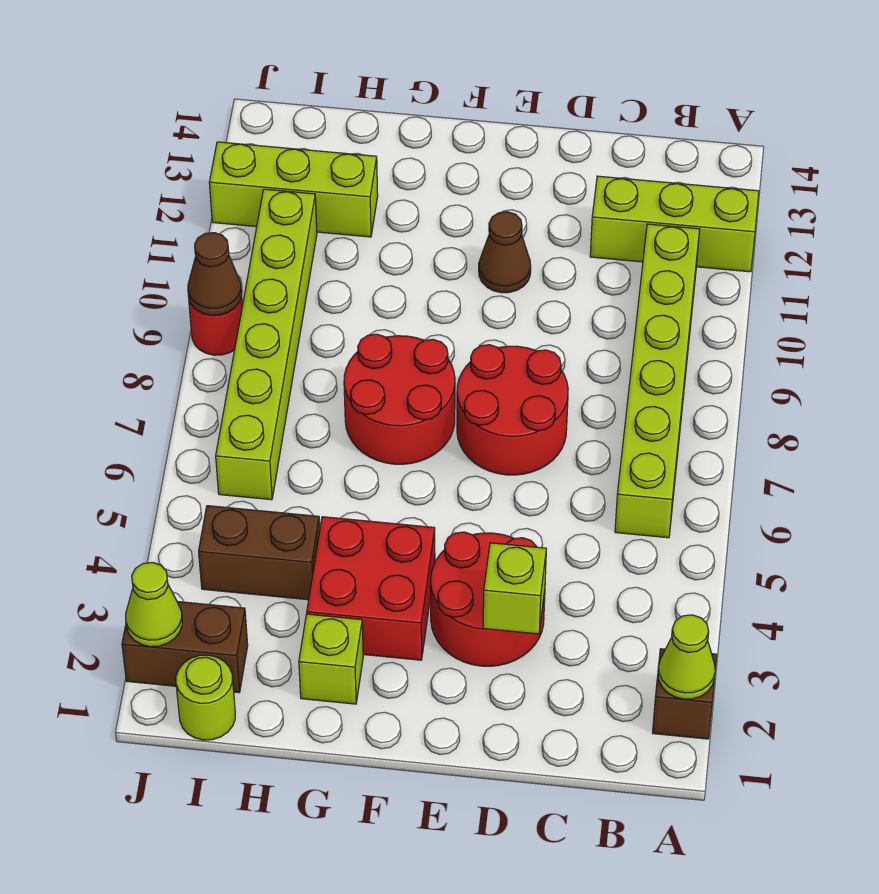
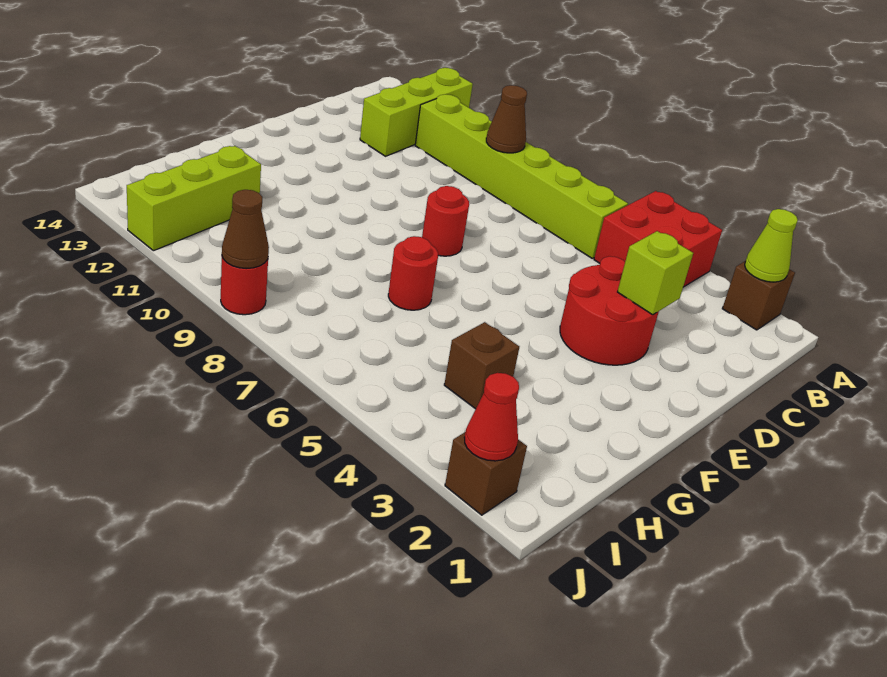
red 2x2 round brick [457,345,568,475] -> red 1x1 round brick [422,186,469,256]
brown 1x1 cone [479,212,531,293] -> brown 1x1 cone moved to [486,85,527,153]
red 2x2 brick [307,517,435,660] -> red 2x2 brick moved to [594,191,722,287]
red 2x2 round brick [344,334,455,464] -> red 1x1 round brick [388,236,438,310]
lime 1x1 brick [299,614,363,704] -> none
brown 1x2 brick [199,506,320,600] -> brown 1x1 brick [444,322,519,409]
lime 1x1 round brick [176,655,235,740] -> none
brown 1x2 brick [122,602,248,693] -> brown 1x1 brick [445,433,527,515]
lime 1x6 brick [216,189,317,500] -> none
lime 1x1 cone [126,562,182,647] -> red 1x1 cone [464,373,519,461]

